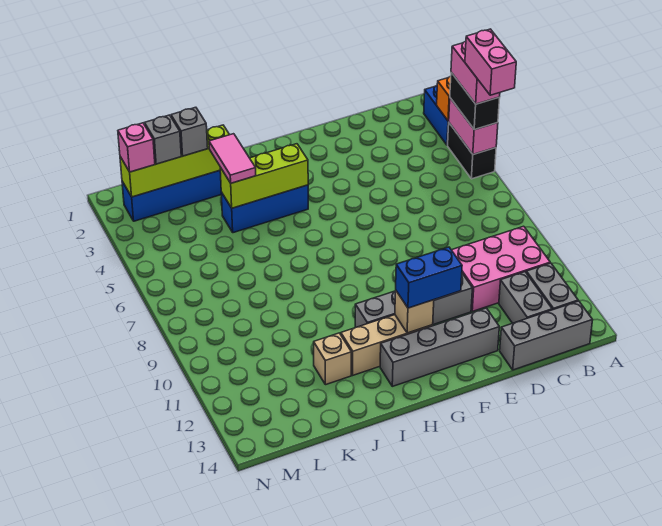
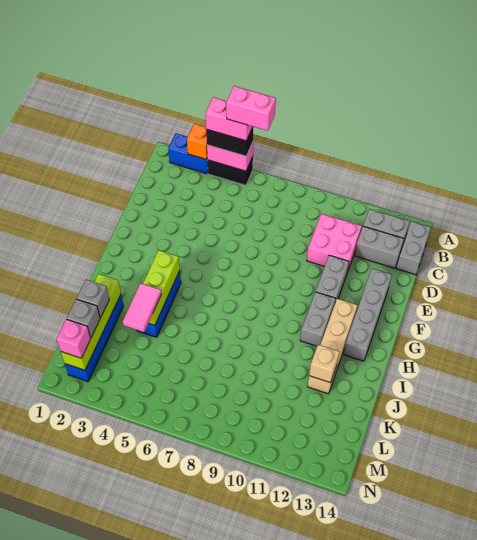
pink 2x3 brick [452,226,550,311] -> pink 2x2 brick [307,214,362,272]
grey 1x3 brick [500,301,592,370] -> grey 1x2 brick [396,221,431,275]
blue 1x2 brick [396,247,462,308] -> none
tan 1x1 brick [395,291,434,333] -> tan 1x1 brick moved to [309,345,339,383]
pink 1x2 tile [209,134,256,183] -> pink 1x2 tile turned to [123,283,161,332]

